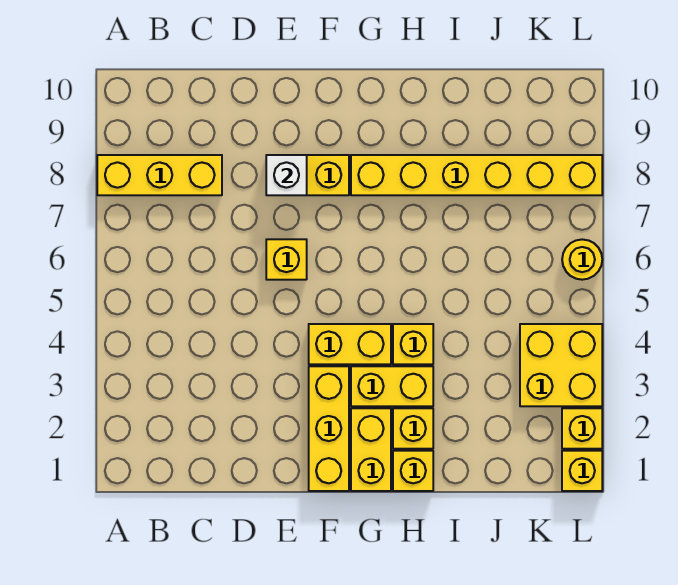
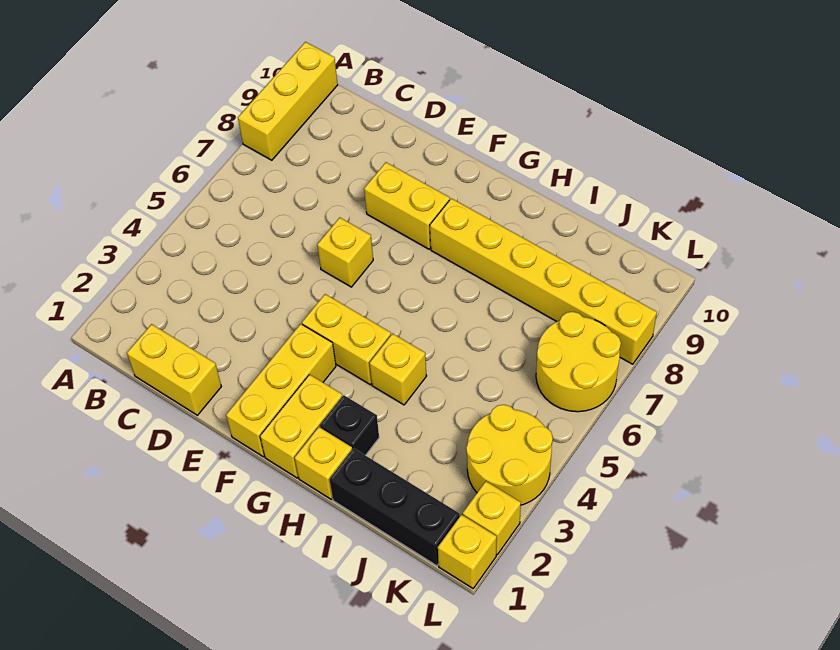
yellow 1x3 brick [97,155,222,195] -> yellow 1x3 brick turned to [238,42,338,160]
white 1x1 brick [266,155,307,195] -> none
yellow 1x2 brick [351,366,433,406] -> yellow 1x2 brick moved to [127,324,221,415]
yellow 1x1 brick [393,408,433,449] -> black 1x1 brick [320,395,379,455]
none -> black 1x3 brick [330,448,460,566]
yellow 2x2 brick [520,324,602,406] -> yellow 2x2 round brick [466,404,553,505]
yellow 1x1 round brick [562,239,602,280] -> yellow 2x2 round brick [536,312,621,412]

